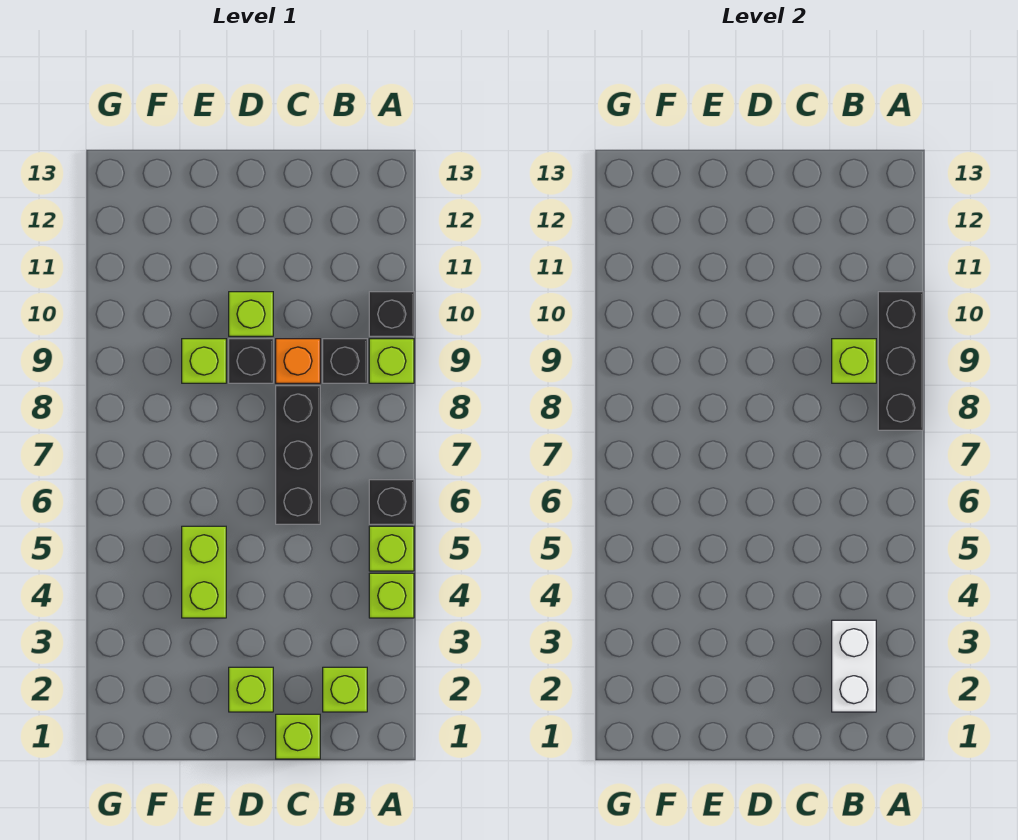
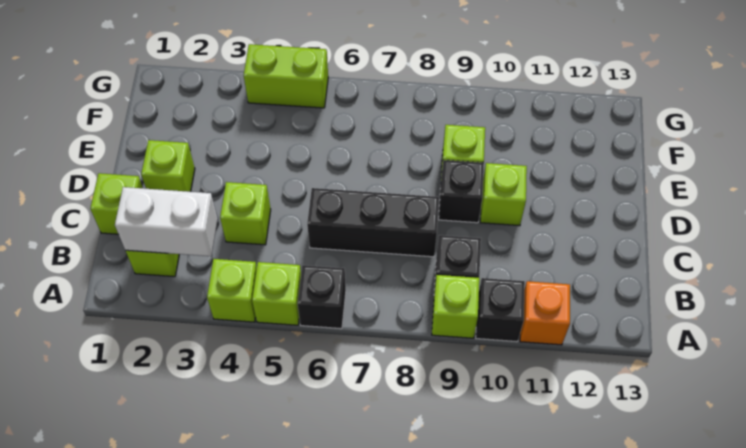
black 1x3 brick [878,292,923,430] -> none
lime 1x1 brick [832,339,876,383] -> lime 1x1 brick moved to [220,182,271,245]
orange 1x1 brick [276,339,320,383] -> orange 1x1 brick moved to [520,281,570,345]
lime 1x2 brick [182,526,226,618] -> lime 1x2 brick moved to [244,44,328,108]

